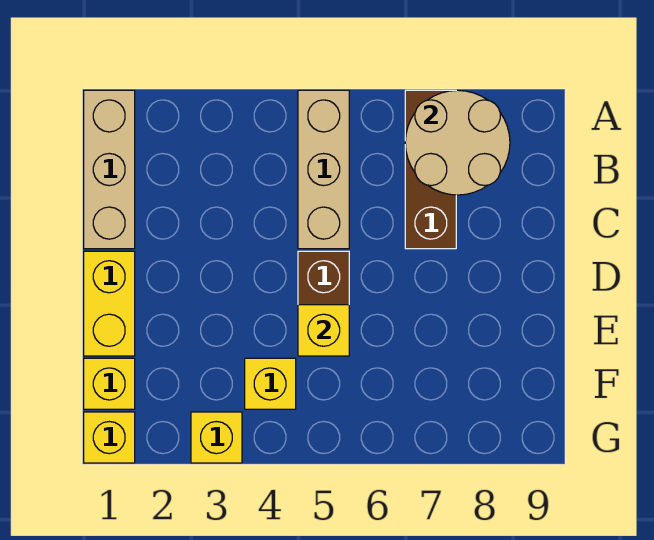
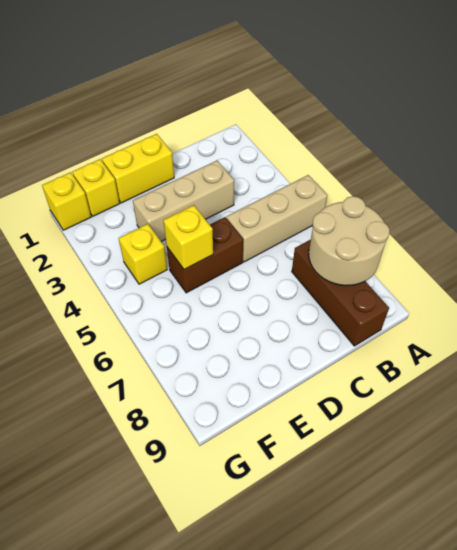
tan 1x3 brick [84,90,135,249] -> tan 1x3 brick moved to [133,161,234,241]
brown 1x3 brick [405,90,456,249] -> brown 1x3 brick turned to [292,240,389,346]
yellow 1x1 brick [191,412,242,463] -> none

